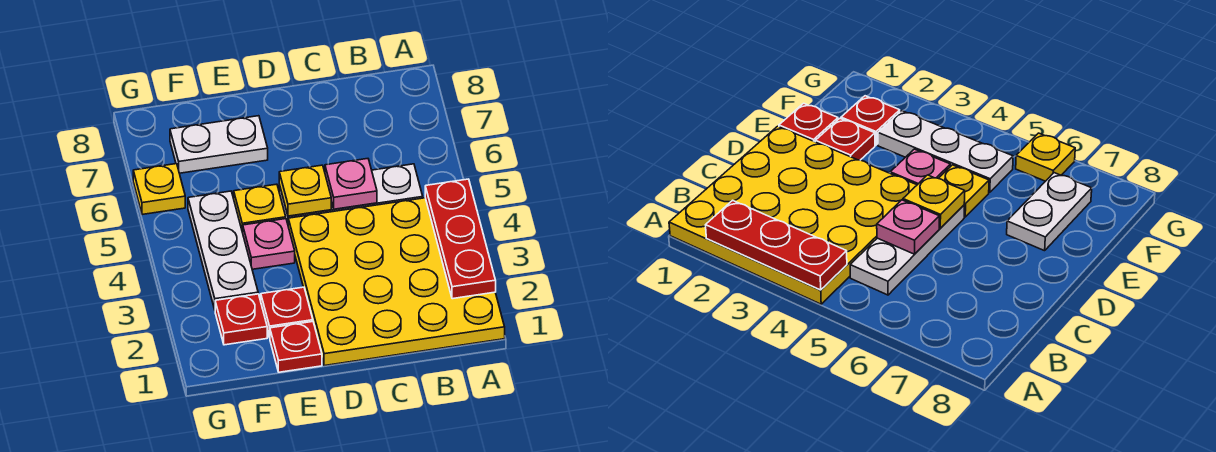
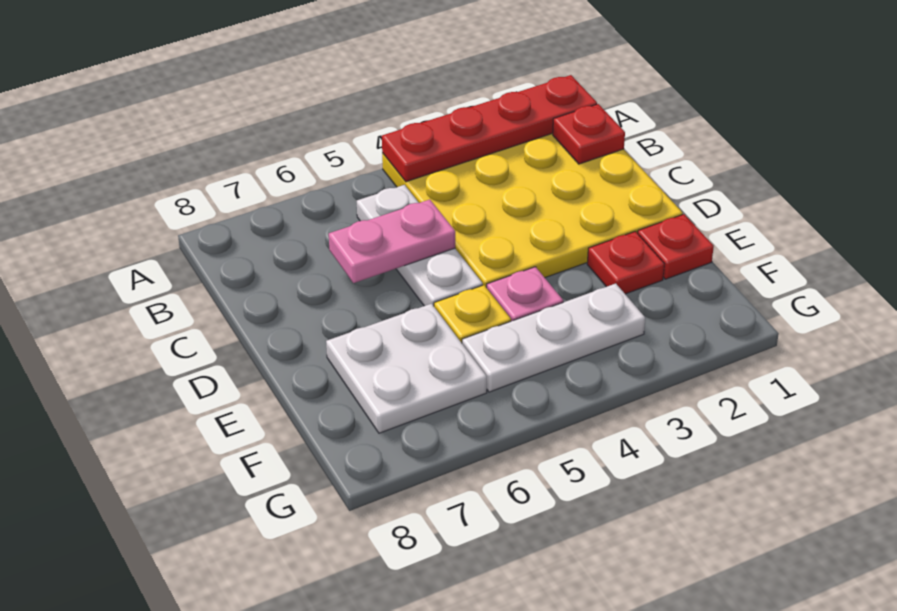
red 1x3 plate [425,179,496,299] -> red 1x4 plate [382,75,597,182]
pink 1x1 plate [325,159,377,209] -> pink 1x2 plate [329,200,455,283]
yellow 1x1 plate [279,165,331,216] -> none
white 1x2 plate [170,116,268,173] -> white 2x2 plate [326,304,487,433]
red 1x1 plate [215,294,267,345] -> red 1x1 plate moved to [553,104,625,164]
yellow 1x1 plate [133,164,185,215] -> none

